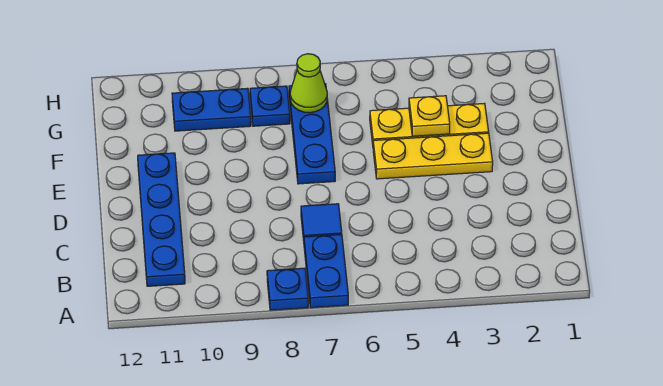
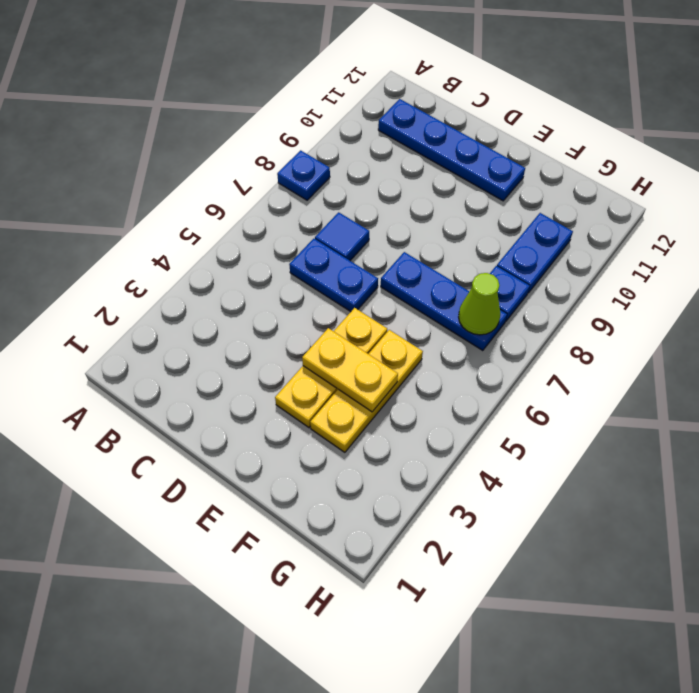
blue 1x2 plate [304,235,348,308] -> blue 1x2 plate moved to [289,239,378,312]
yellow 1x1 plate [409,96,450,136] -> yellow 1x2 plate [302,328,398,412]

